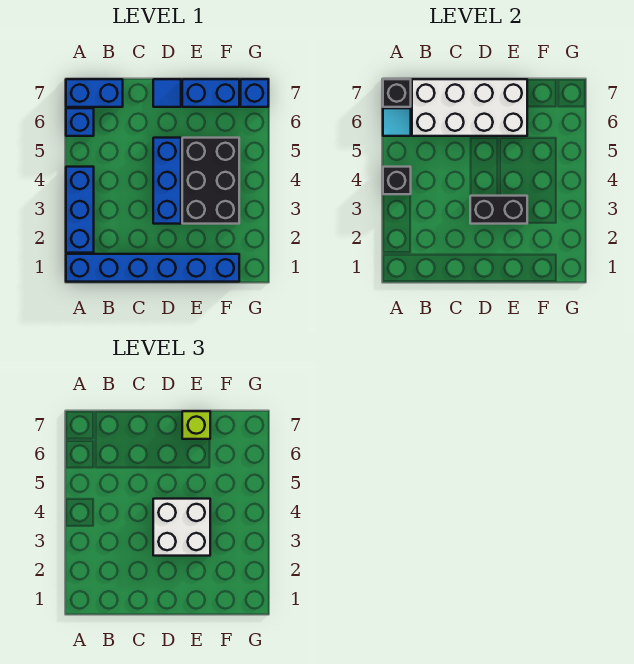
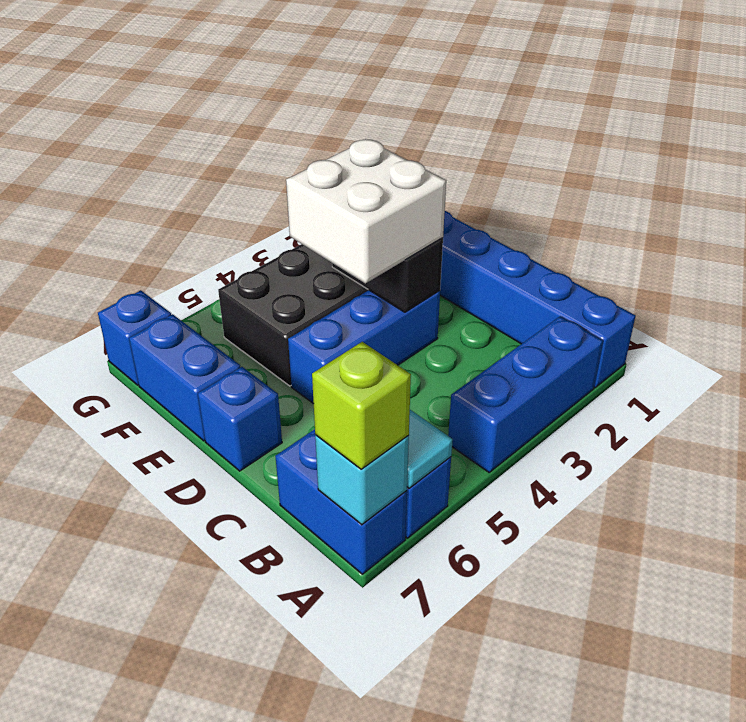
black 1x1 brick [383,167,411,194] -> none
black 1x1 brick [383,79,411,107] -> cyan 1x1 brick [315,435,409,525]
white 2x4 brick [412,79,527,136] -> none
blue 1x1 tile [153,79,181,107] -> blue 1x1 brick [198,367,282,471]
lime 1x1 brick [182,411,210,439] -> lime 1x1 brick moved to [312,342,411,469]

